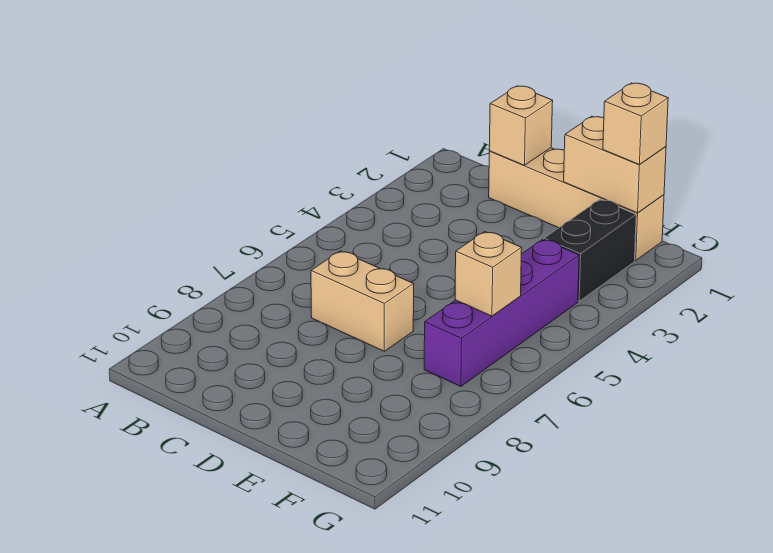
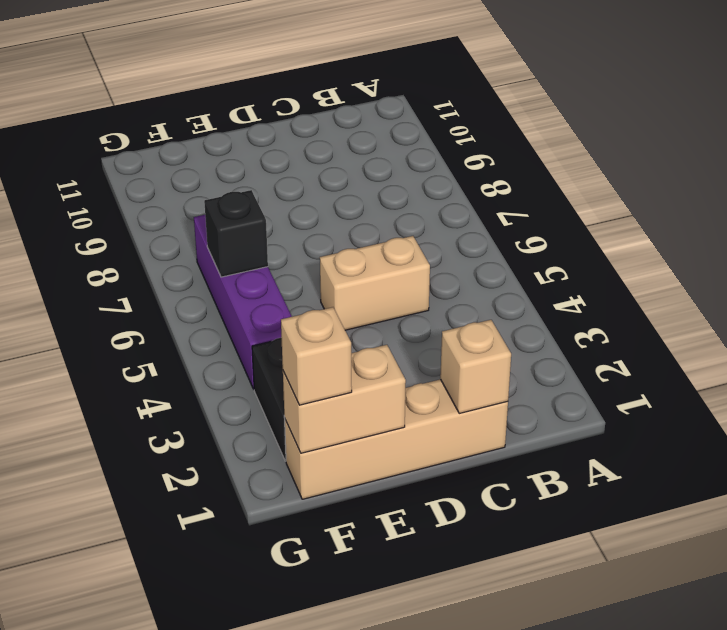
tan 1x2 brick [311,251,414,351] -> tan 1x2 brick moved to [320,236,430,330]
tan 1x1 brick [455,231,522,316] -> black 1x1 brick [204,190,268,277]

